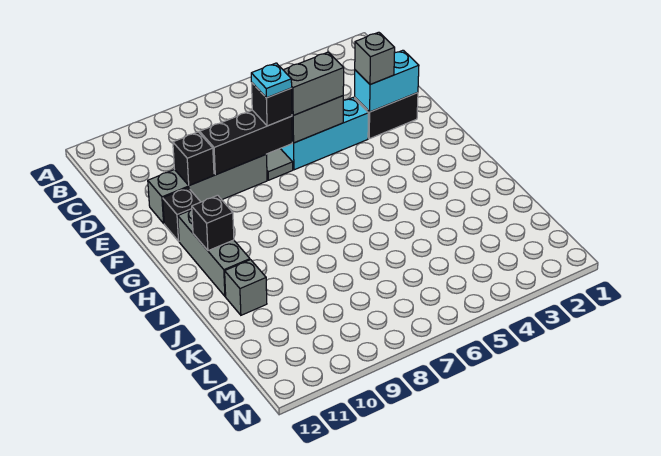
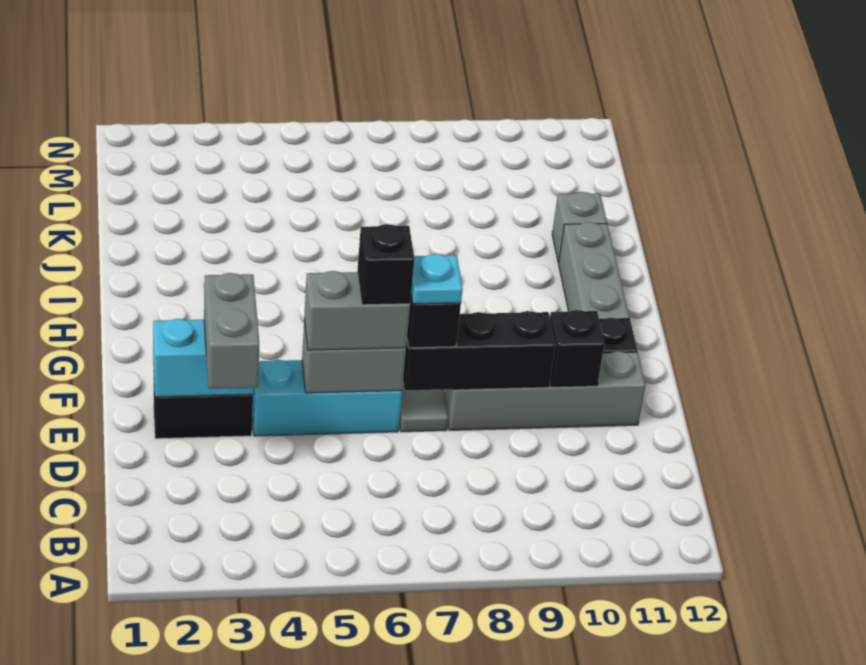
grey 1x1 brick [355,32,395,85] -> grey 1x2 brick [204,273,259,389]
black 1x1 brick [192,195,234,251] -> black 1x1 brick moved to [357,224,414,305]

